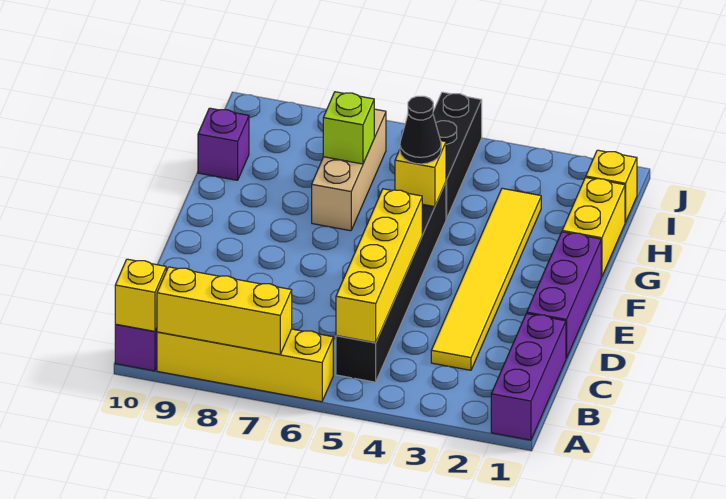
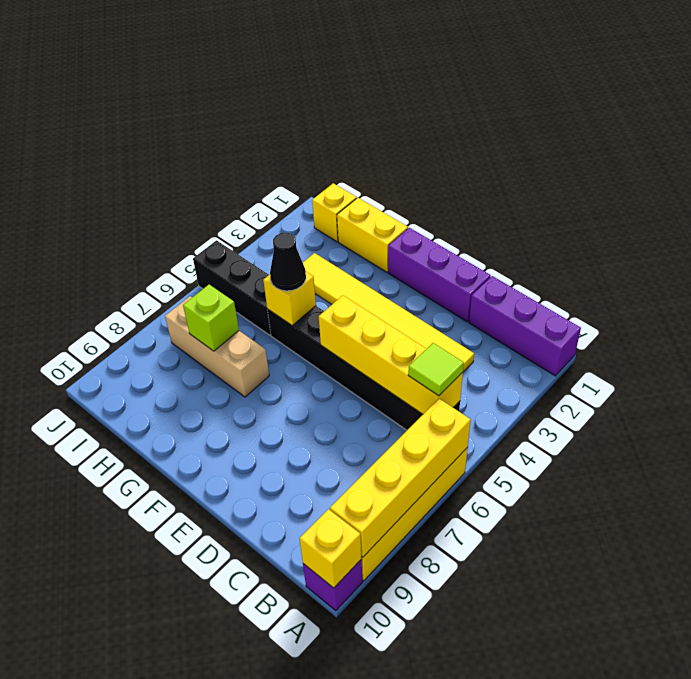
yellow 1x3 brick [157,267,292,354] -> yellow 1x4 brick [330,399,471,557]
none -> lime 1x1 tile [408,343,464,396]
purple 1x1 brick [198,108,249,180] -> none

